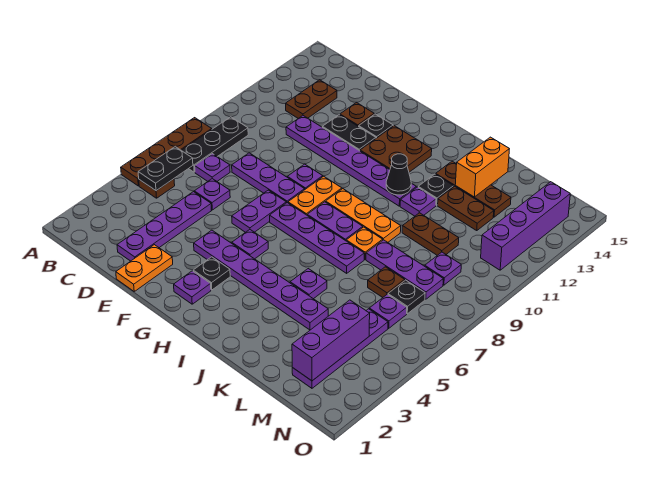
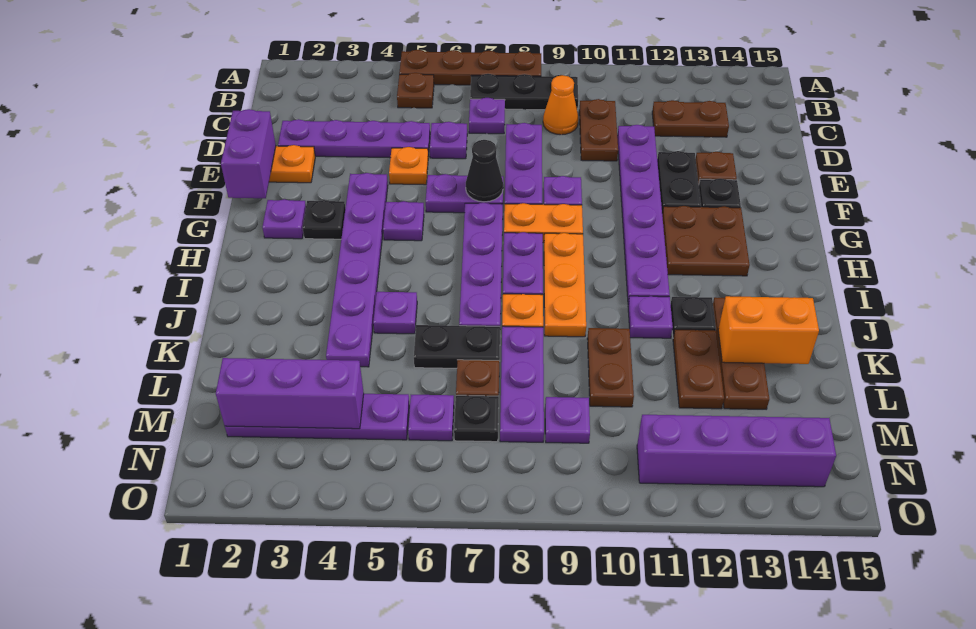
black 1x2 plate [138,147,193,191] -> black 1x2 plate moved to [414,325,500,368]
none -> orange 1x1 cone [543,75,578,135]
none -> brown 1x2 plate [579,99,618,161]
none -> purple 1x2 brick [221,109,276,198]
none -> orange 1x1 plate [389,147,428,185]
black 1x1 cone [386,154,411,195] -> black 1x1 cone moved to [466,140,503,202]

